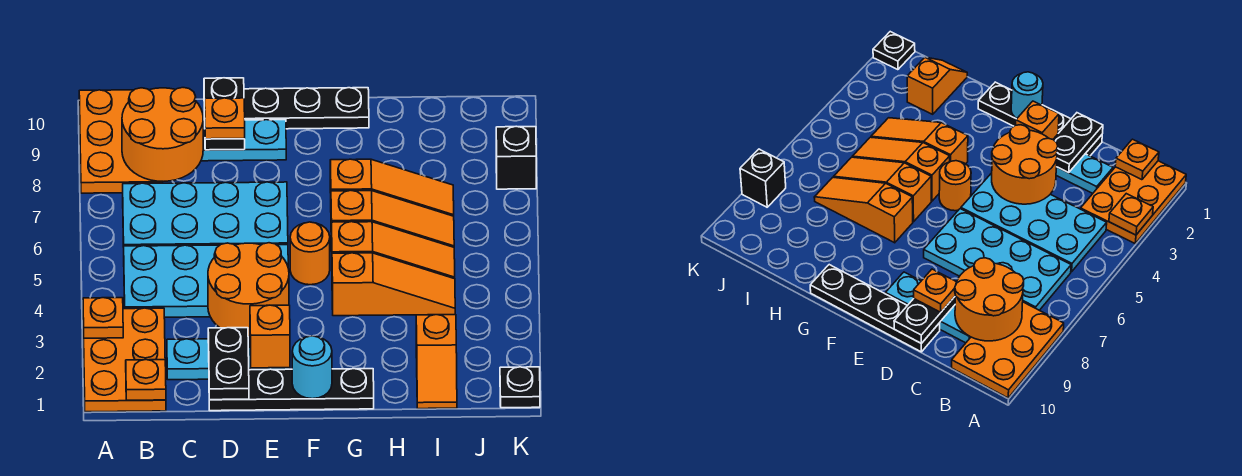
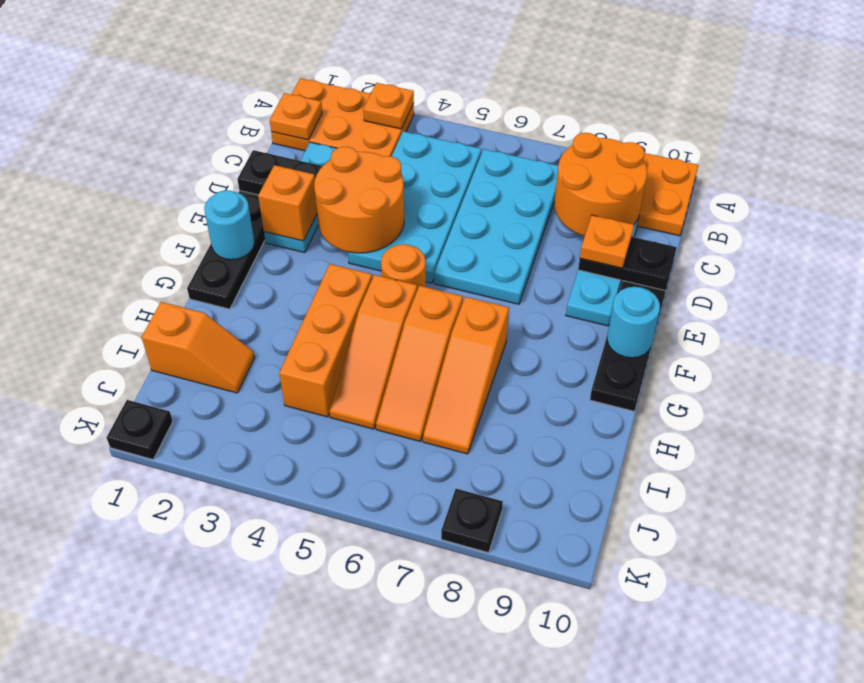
none -> cyan 1x1 round brick [607,287,660,358]
orange 1x3 slope [332,253,455,316] -> orange 1x3 brick [279,264,372,417]
orange 1x2 slope [416,315,457,409] -> orange 1x2 slope turned to [142,302,255,393]
black 1x1 brick [496,126,536,189] -> black 1x1 plate [441,489,503,553]

